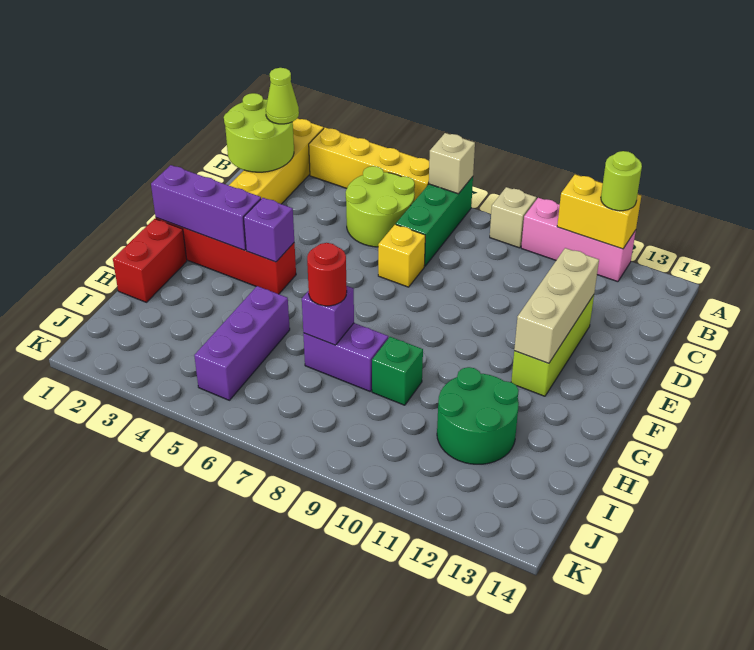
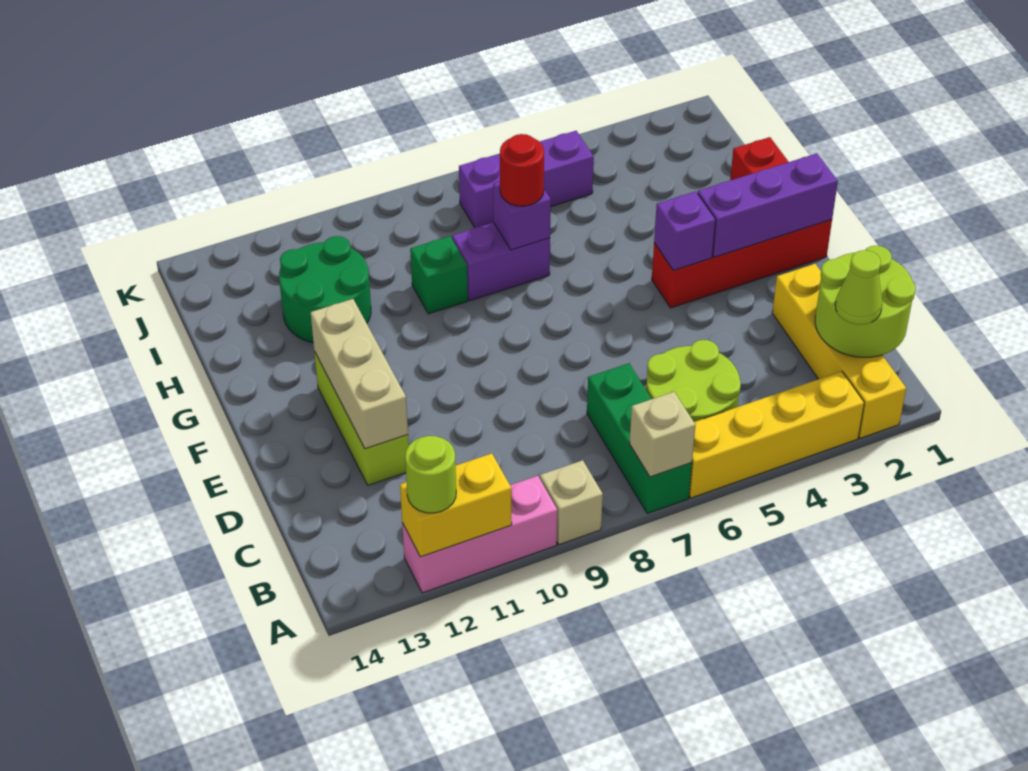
yellow 1x1 brick [378,224,425,287] -> none
purple 1x3 brick [194,286,290,400] -> purple 1x3 brick turned to [459,131,594,228]

